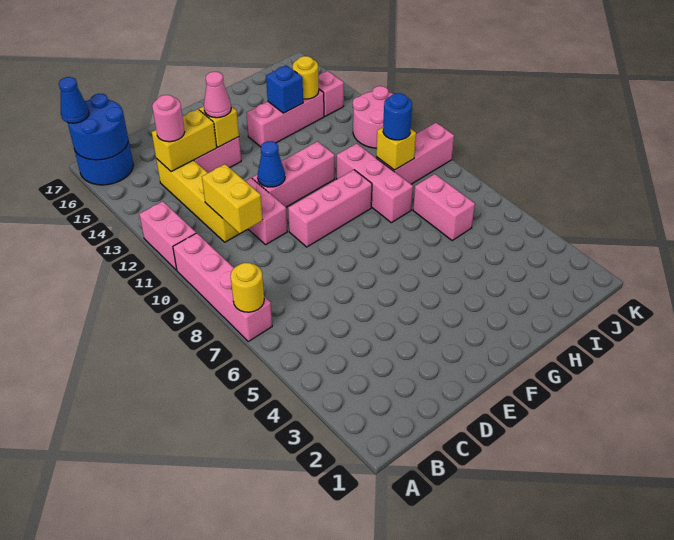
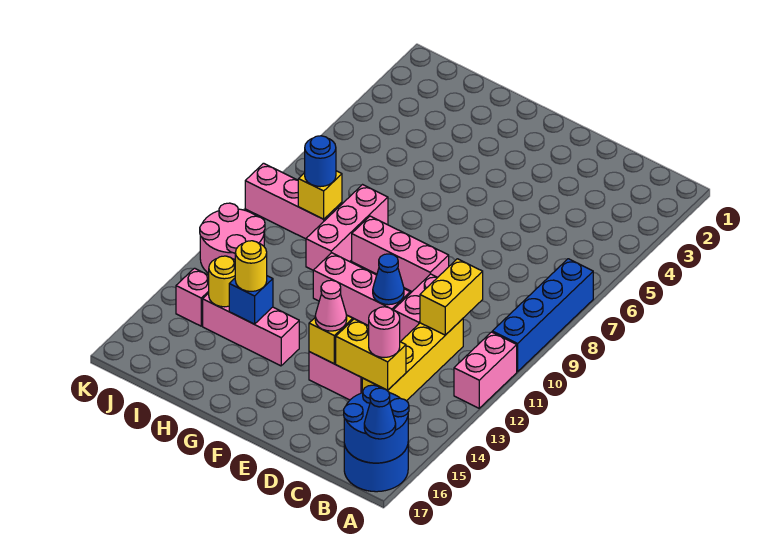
pink 1x4 brick [173,233,272,341] -> blue 1x4 brick [492,259,593,372]
yellow 1x1 round brick [230,263,264,312] -> yellow 1x1 round brick moved to [235,241,267,291]
pink 1x2 brick [413,174,475,240] -> none

